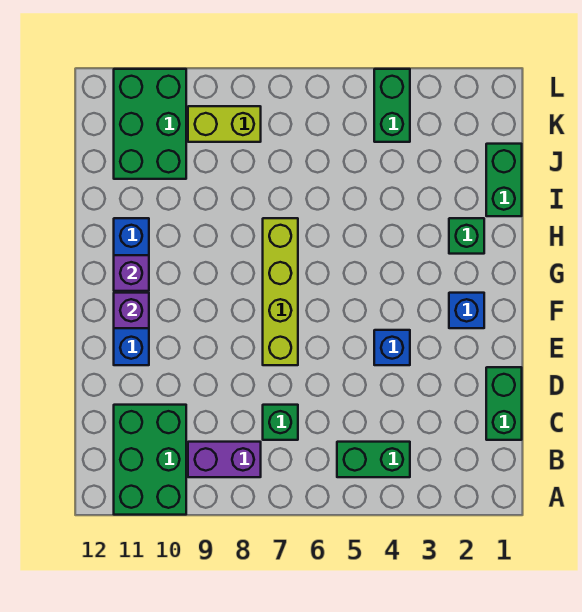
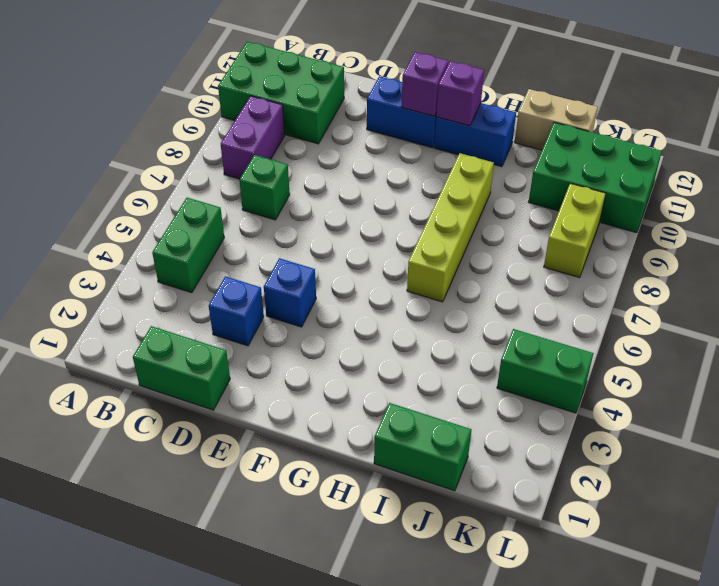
lime 1x4 brick [263,218,298,365] -> lime 1x4 brick turned to [407,153,494,302]
blue 1x1 brick [449,293,484,328] -> blue 1x1 brick moved to [209,276,264,346]
green 1x1 brick [449,218,484,254] -> none
none -> tan 1x2 brick [515,89,598,150]

